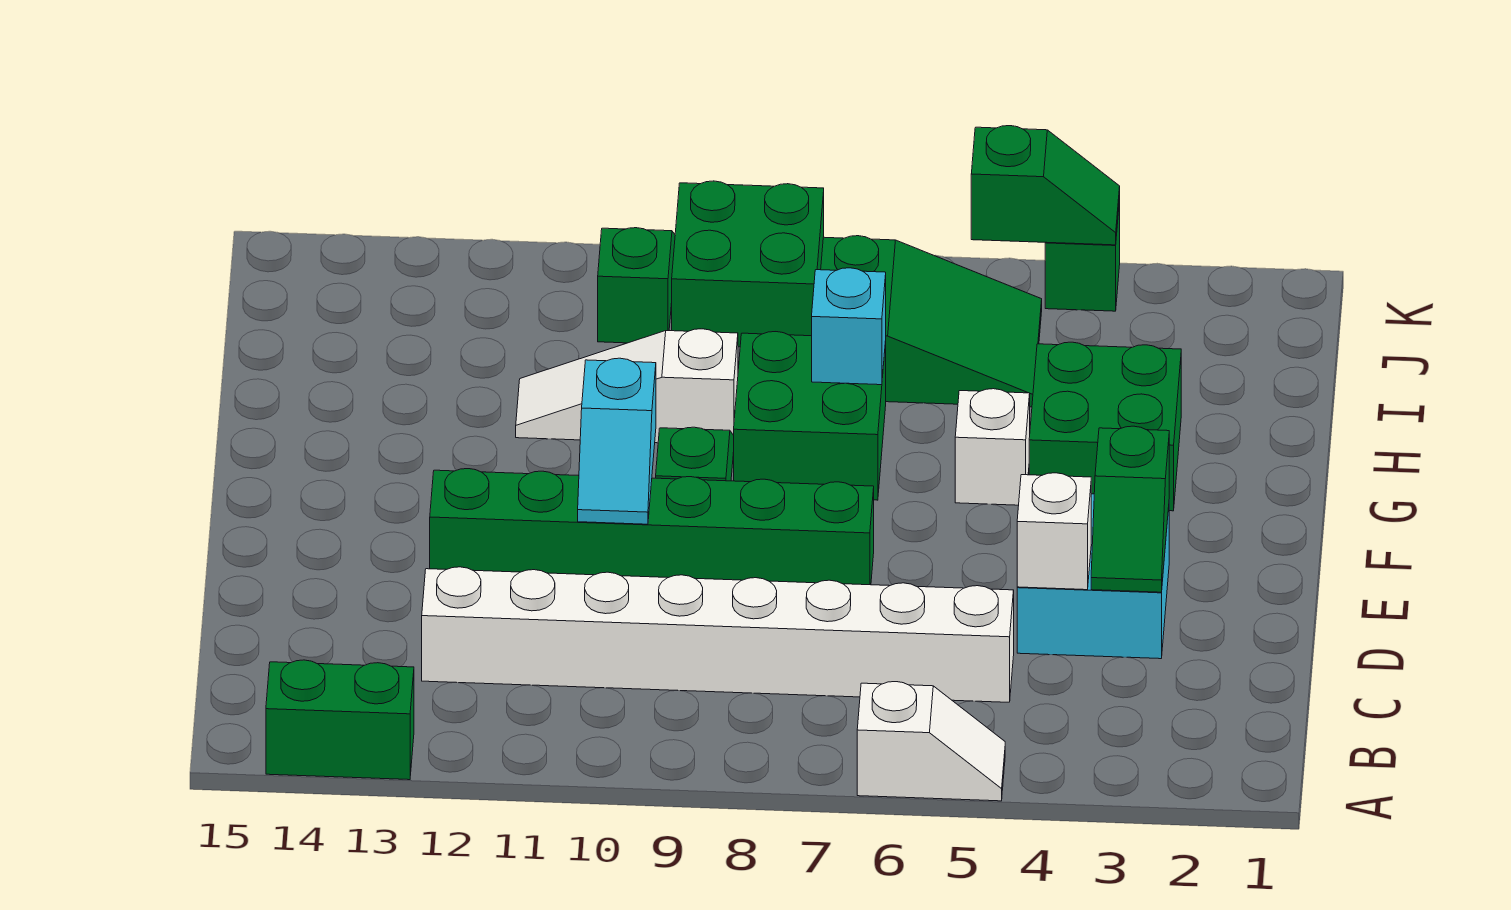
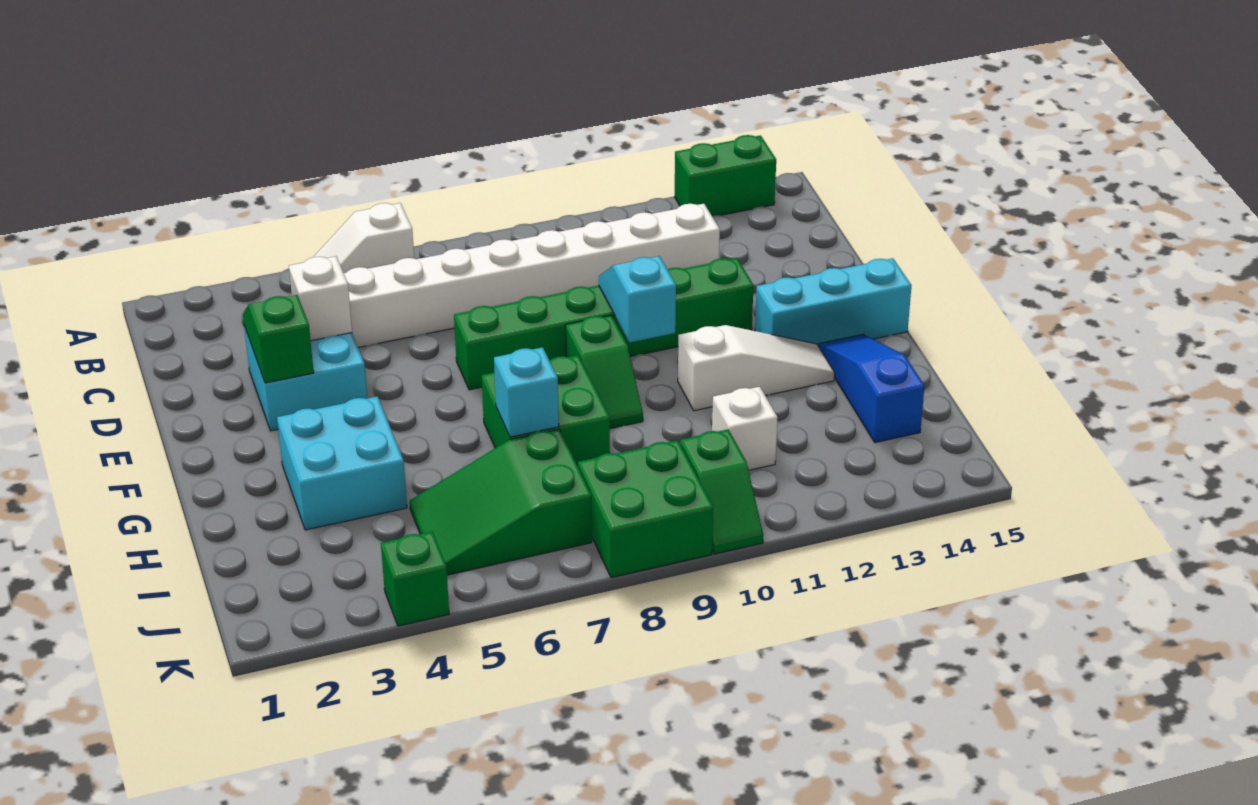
none -> cyan 1x3 brick [755,258,911,346]
green 2x2 brick [1029,342,1181,511] -> cyan 2x2 brick [277,396,407,530]
white 1x1 brick [955,389,1030,505] -> white 1x1 brick moved to [712,387,778,470]
none -> blue 1x3 slope [819,334,925,443]
white 1x3 slope [516,329,738,443] -> white 1x3 slope moved to [678,325,835,411]
green 1x2 slope [971,126,1120,245] -> none

